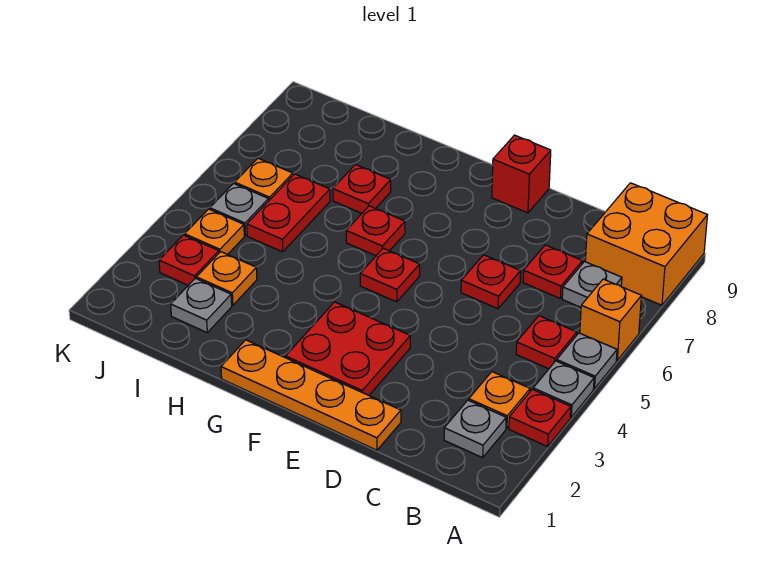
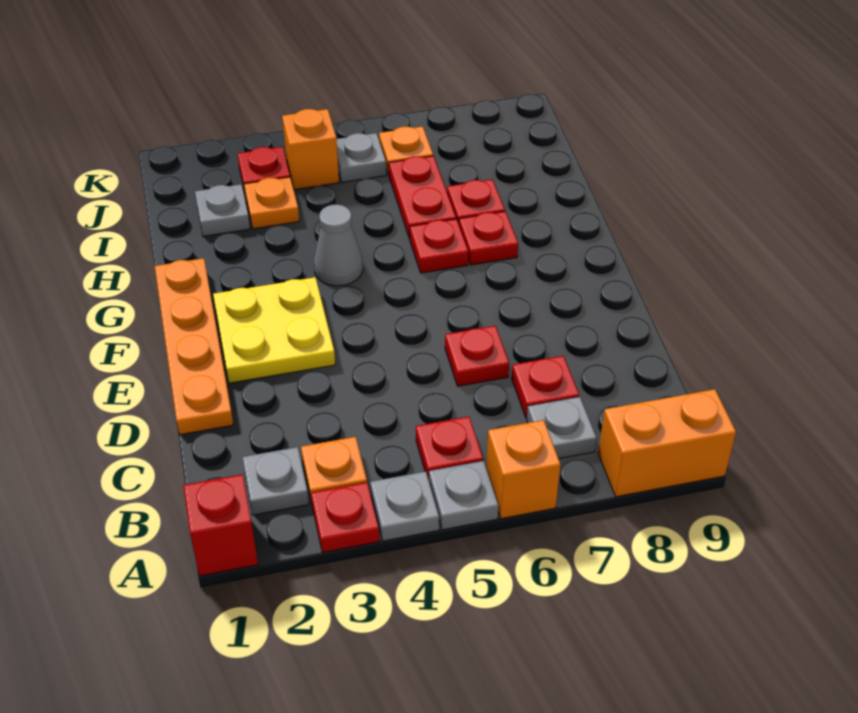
orange 2x2 brick [585,183,707,305] -> orange 1x2 brick [598,389,736,497]
red 2x2 plate [286,302,410,395] -> yellow 2x2 plate [213,277,335,383]
red 1x1 brick [492,135,551,213] -> red 1x1 brick moved to [183,474,258,576]
red 1x1 plate [360,248,420,302] -> red 1x1 plate moved to [459,211,518,265]
none -> grey 1x1 cone [314,204,363,286]
red 1x2 plate [247,174,330,252] -> red 1x2 plate turned to [389,156,456,239]
orange 1x1 plate [185,209,244,255] -> orange 1x1 brick [282,109,339,190]

